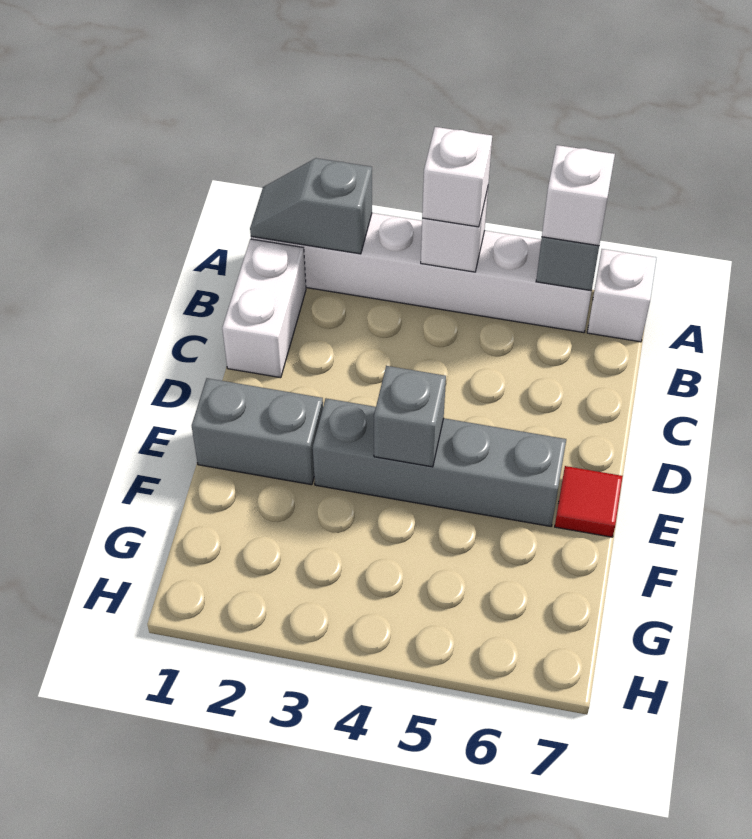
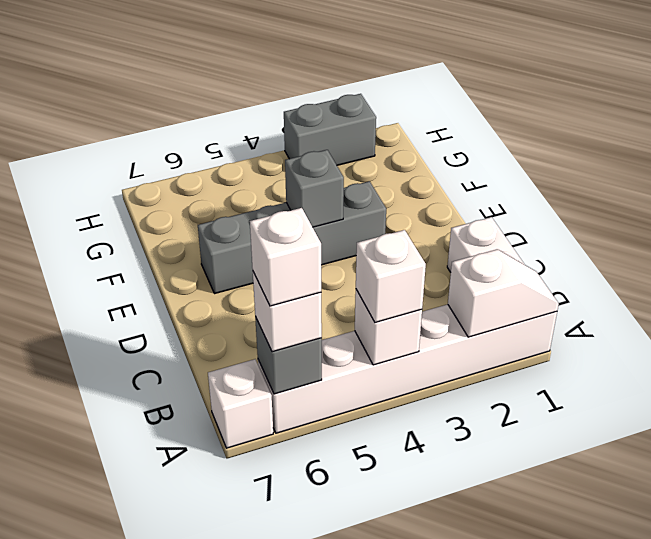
grey 1x2 slope [250,158,372,254] -> white 1x2 slope [448,249,559,337]
none -> white 1x1 brick [250,208,321,306]
grey 1x2 brick [192,378,323,485] -> grey 1x2 brick moved to [284,94,376,165]
red 1x1 tile [555,466,623,537] -> none

